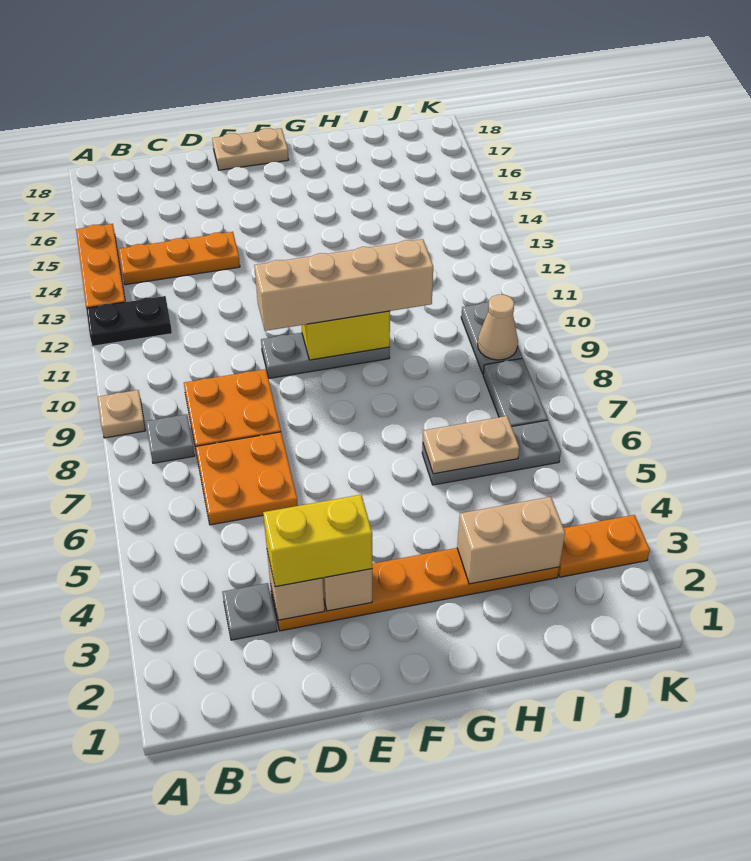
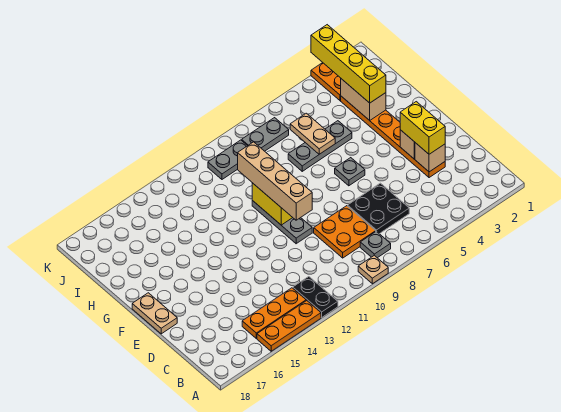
orange 1x3 plate [119,232,240,285] -> orange 1x3 plate turned to [242,288,306,338]
grey 1x1 plate [222,583,277,640] -> grey 1x1 plate moved to [335,158,365,186]
orange 2x2 plate [195,432,298,525] -> black 2x2 plate [348,183,409,234]
none -> yellow 1x4 brick [311,25,386,103]
grey 1x3 plate [422,420,561,485] -> grey 1x3 plate turned to [288,121,352,171]
tan 1x1 cone [478,295,518,360] -> none

